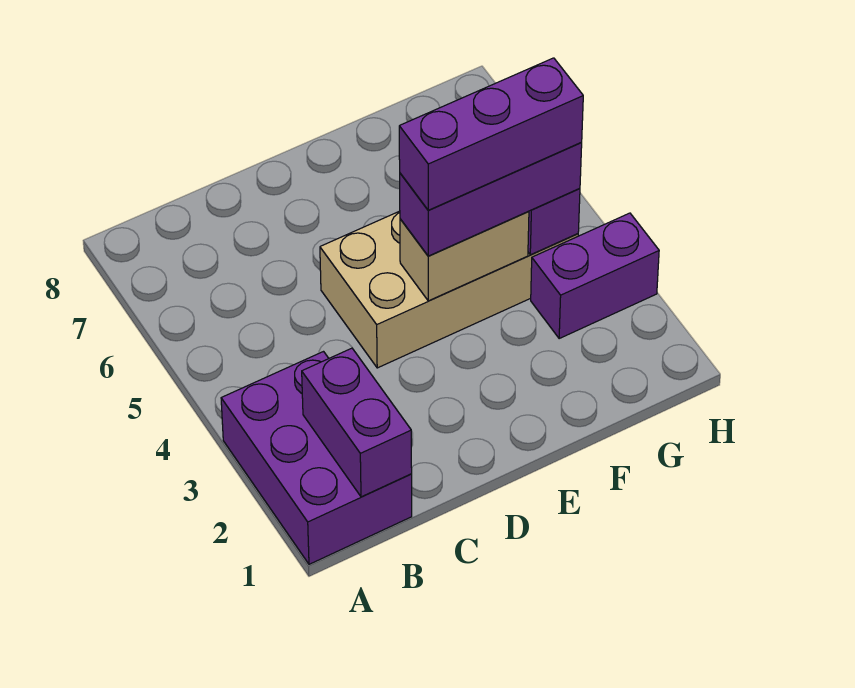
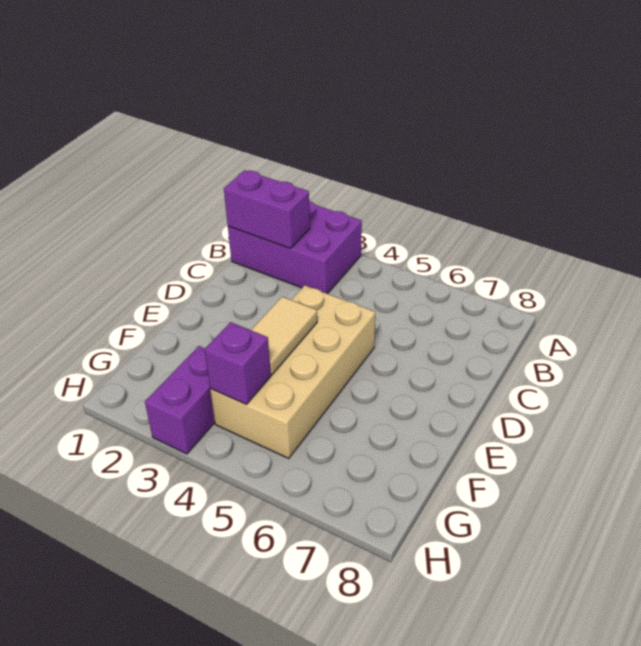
tan 1x2 brick [400,211,529,301] -> tan 1x2 tile [251,297,317,375]
purple 1x3 brick [400,142,582,256] -> none
purple 1x3 brick [399,58,583,210] -> none

